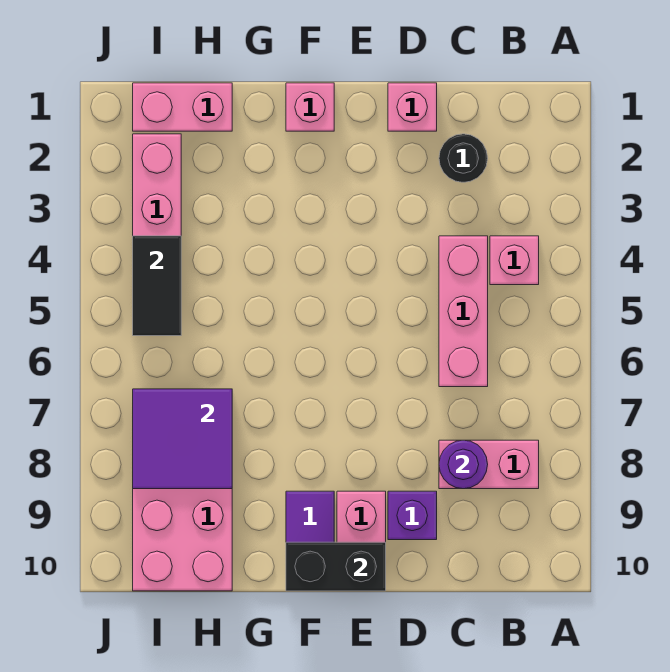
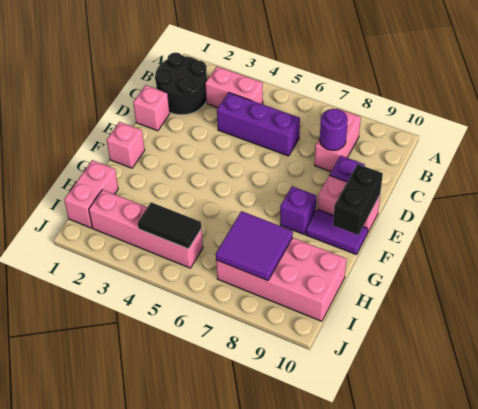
pink 1x1 brick [490,236,539,285] -> pink 1x2 brick [205,66,263,108]
black 1x1 round brick [439,134,488,182] -> black 2x2 round brick [155,53,207,115]
pink 1x3 brick [439,236,488,387] -> purple 1x3 brick [217,92,300,156]
none -> purple 1x1 brick [280,186,316,235]

